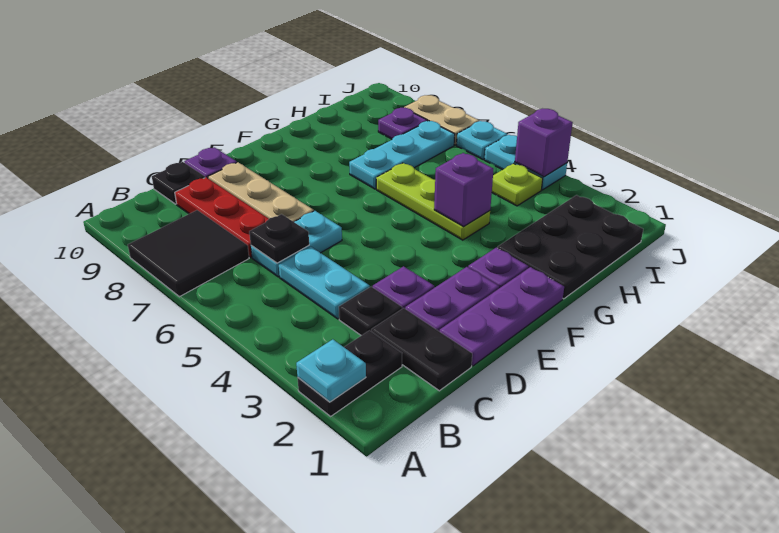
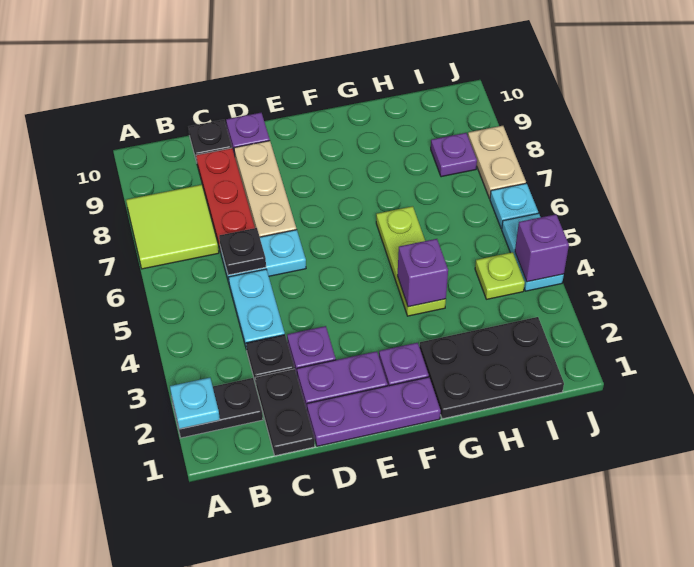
black 2x2 tile [128,210,249,297] -> lime 2x2 tile [126,185,219,269]
cyan 1x3 plate [349,121,455,189] -> none

